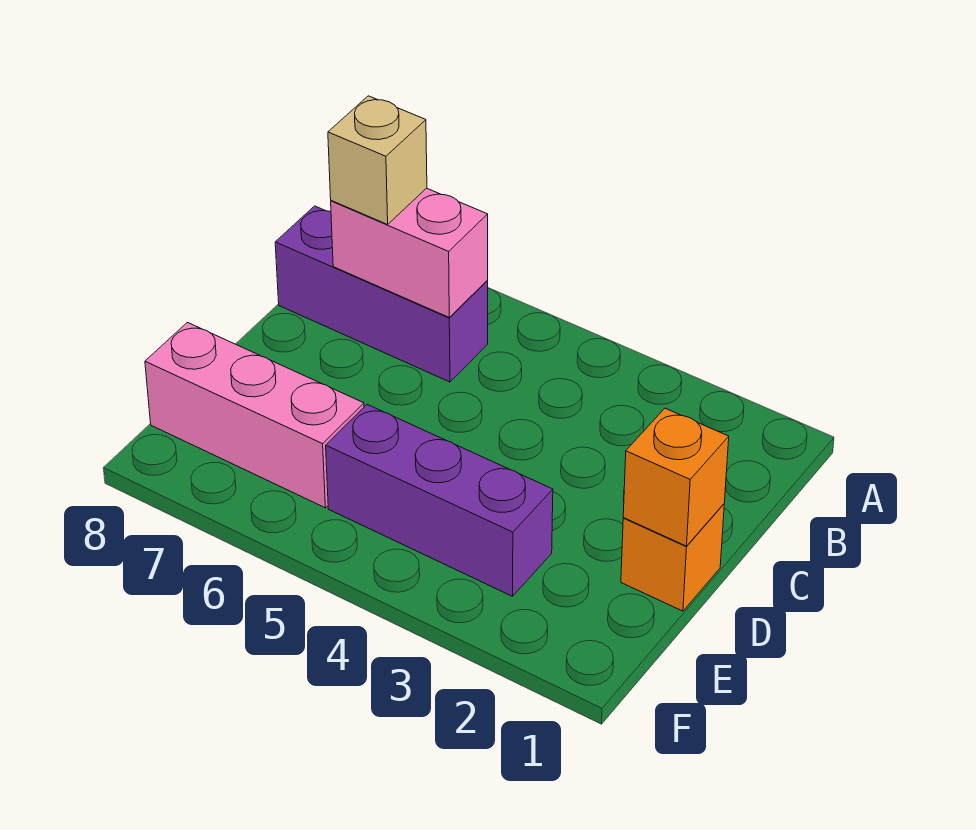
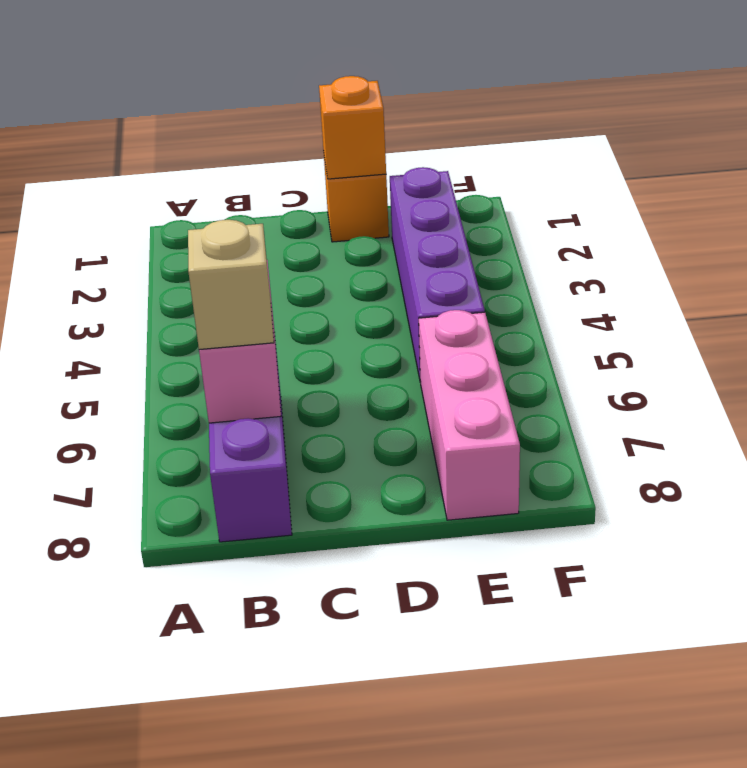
purple 1x3 brick [326,405,553,596] -> purple 1x4 brick [390,167,485,379]

